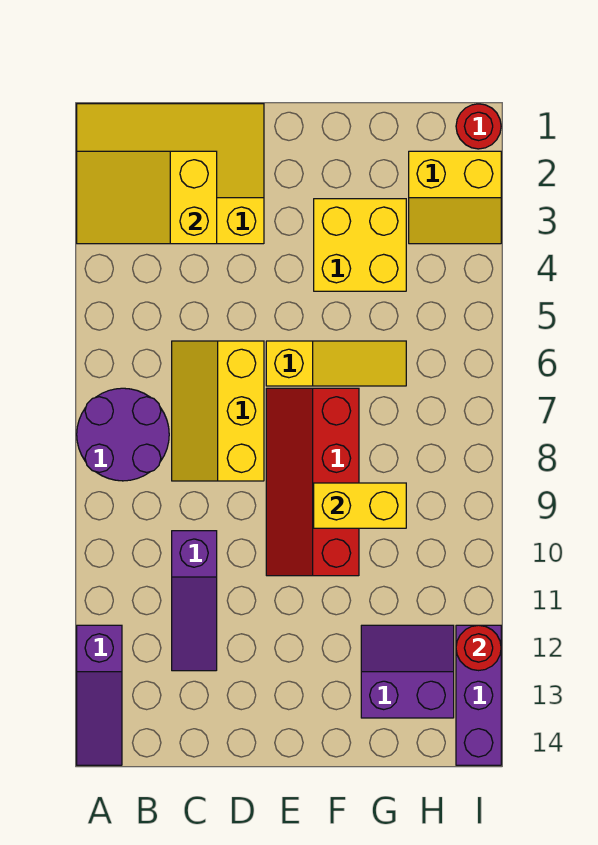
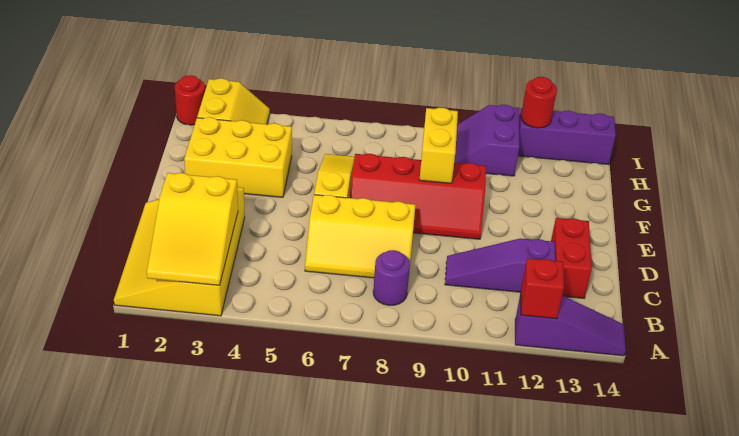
purple 2x2 round brick [77,388,169,481] -> purple 1x1 round brick [373,250,410,305]
none -> red 1x1 brick [521,258,564,319]
purple 1x3 slope [172,531,217,671] -> purple 1x3 slope turned to [445,238,555,292]
none -> red 1x2 brick [551,218,592,298]
yellow 2x2 brick [314,199,406,291] -> yellow 2x3 brick [184,117,292,197]
purple 2x2 slope [361,625,454,718] -> purple 2x2 slope moved to [454,105,519,176]

